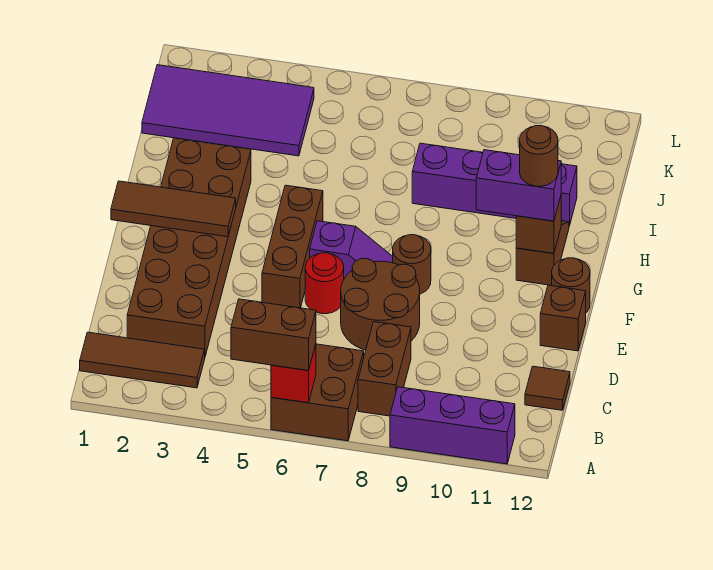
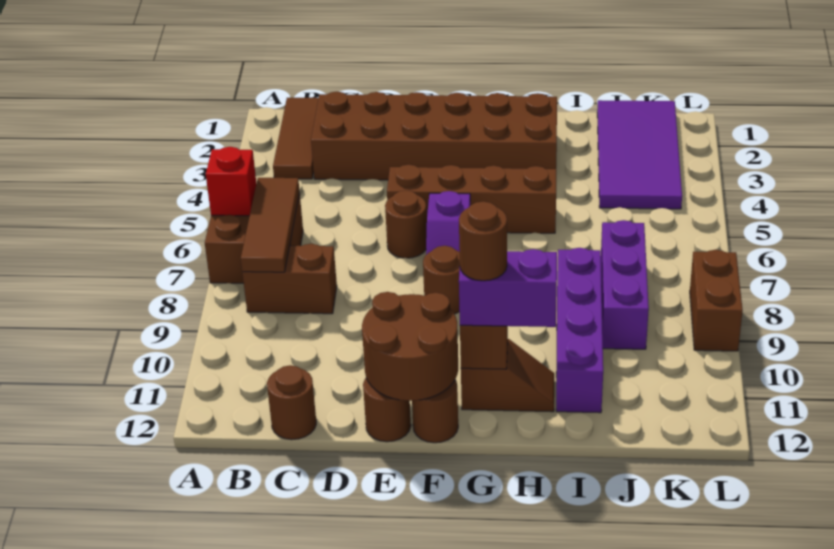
brown 1x2 brick [231,299,316,371] -> brown 1x2 brick moved to [690,250,743,351]
purple 1x3 brick [390,387,515,464] -> purple 1x3 brick moved to [601,220,649,349]
brown 1x1 tile [525,366,570,410] -> brown 1x1 round brick [267,365,316,440]
brown 2x2 round brick [341,259,420,350] -> brown 2x2 round brick moved to [362,292,458,401]
brown 1x3 brick [262,185,323,308] -> brown 1x4 brick [387,165,556,233]
red 1x1 round brick [305,253,344,314] -> brown 1x1 round brick [385,190,427,258]
brown 1x1 brick [540,285,586,351] -> brown 1x1 round brick [363,378,411,442]
brown 1x3 tile [111,181,236,237] -> brown 1x3 tile moved to [241,178,299,272]
purple 1x2 brick [476,150,561,221] -> purple 1x2 brick turned to [459,249,557,327]

